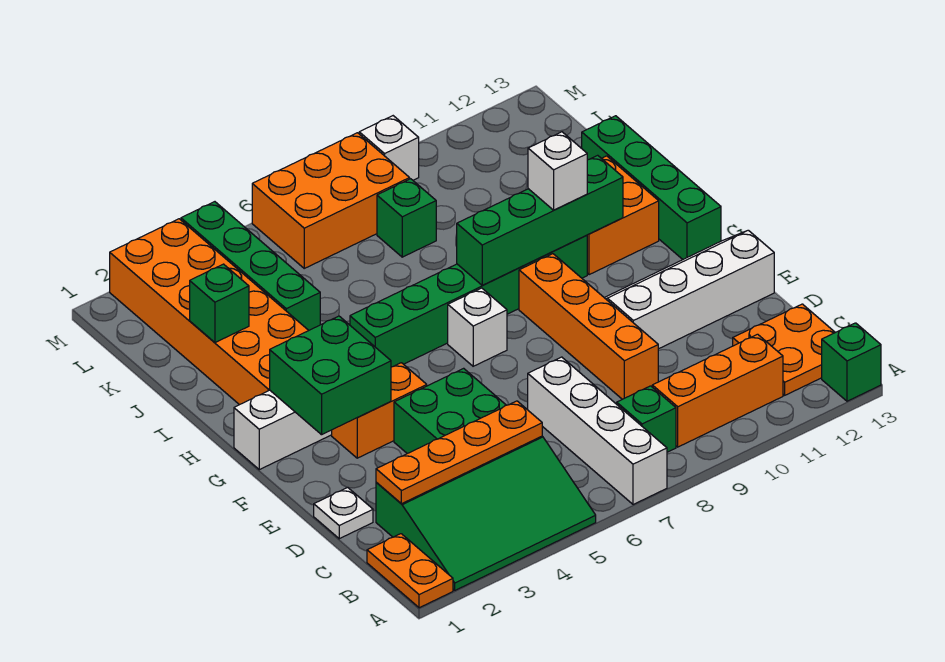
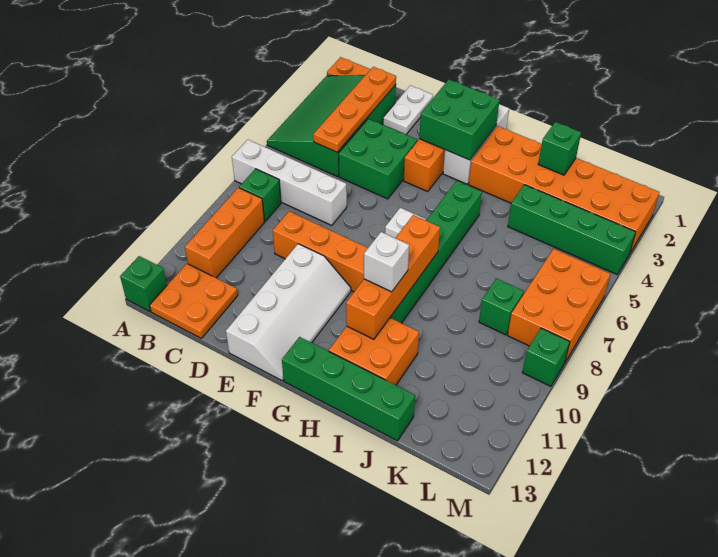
white 1x1 plate [314,487,373,539] -> white 1x2 plate [383,85,433,134]
green 1x4 brick [457,155,623,285] -> orange 1x4 brick [346,215,440,339]
white 1x1 brick [359,116,419,180] -> green 1x1 brick [522,328,570,386]

